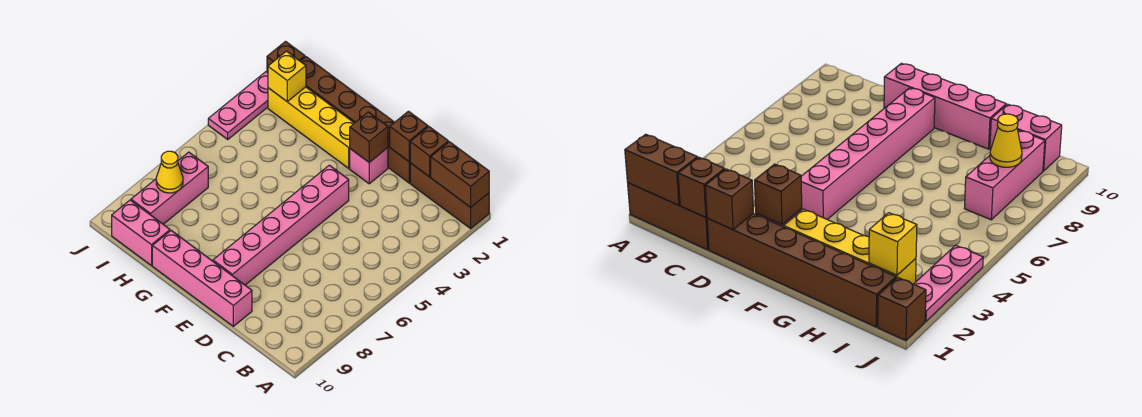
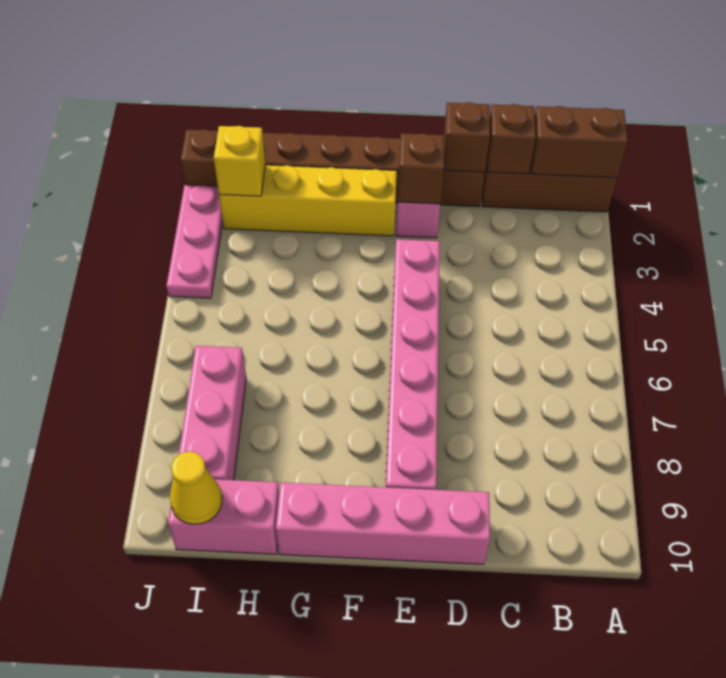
yellow 1x1 cone [156,151,183,193] -> yellow 1x1 cone moved to [170,451,222,524]

